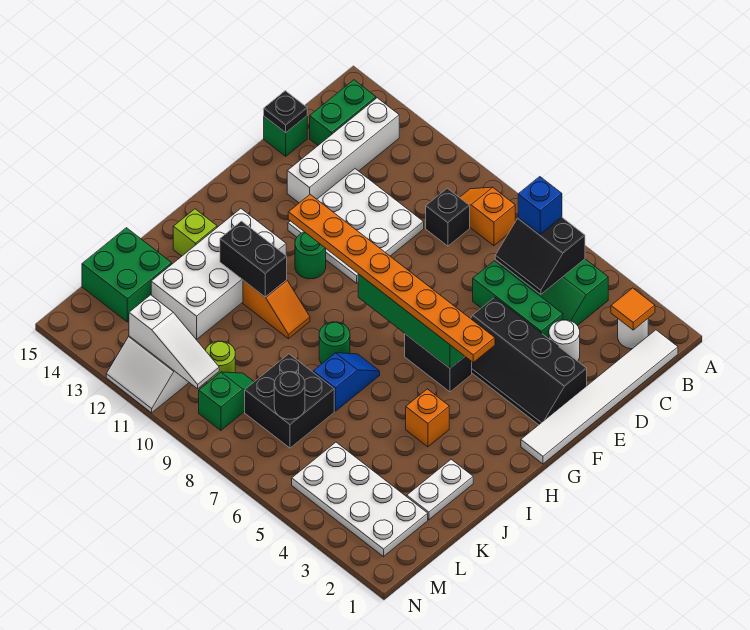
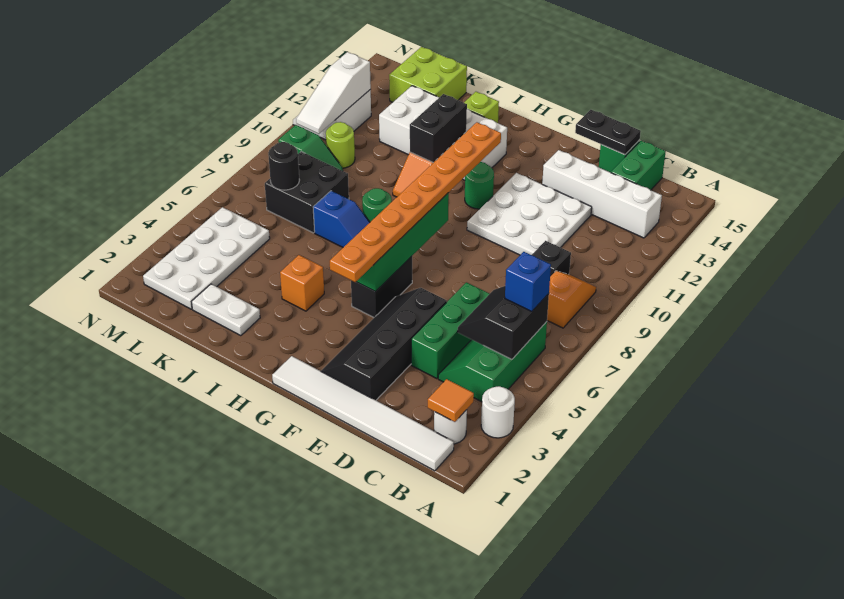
green 1x2 brick [310,80,376,145] -> green 1x2 brick turned to [611,141,666,190]
white 1x1 round brick [549,320,580,361] -> white 1x1 round brick moved to [481,386,515,438]
black 1x1 plate [264,91,307,133] -> black 1x2 plate [575,110,641,154]
green 2x2 brick [82,228,172,322] -> lime 2x2 brick [389,47,467,102]

